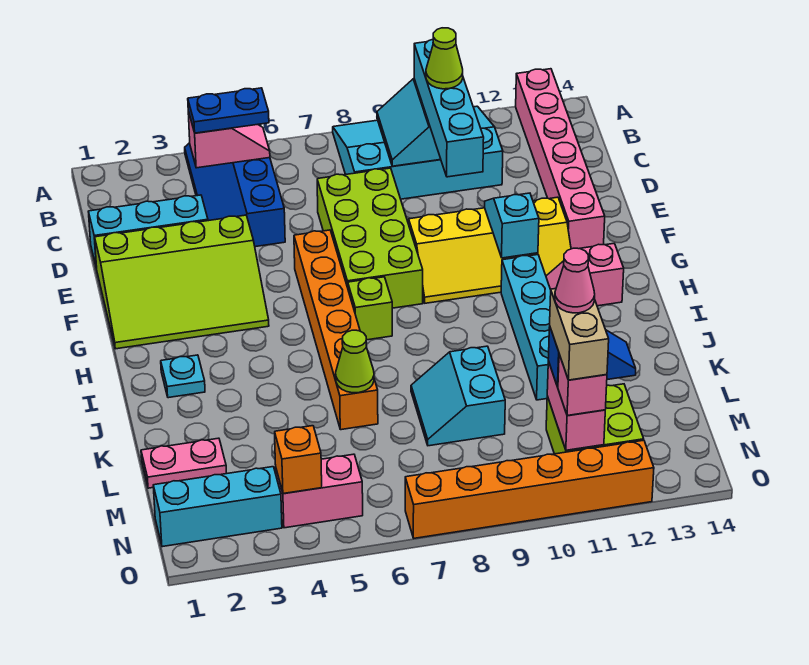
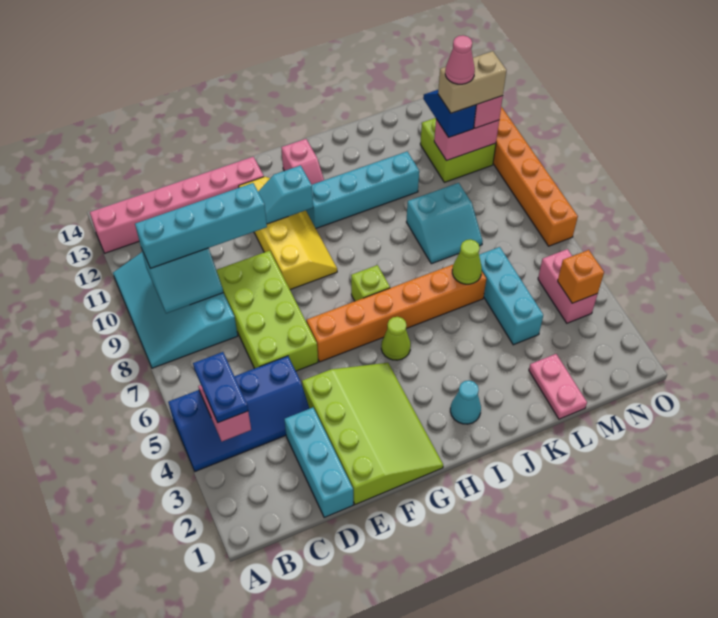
lime 1x1 cone [426,28,463,89] -> lime 1x1 cone moved to [381,317,411,360]
lime 2x4 brick [317,168,423,308] -> lime 2x4 brick turned to [216,251,318,371]
cyan 1x1 plate [161,355,205,398] -> cyan 1x1 cone [450,380,481,424]
cyan 1x3 brick [153,467,282,547] -> cyan 1x3 brick moved to [479,247,543,345]

